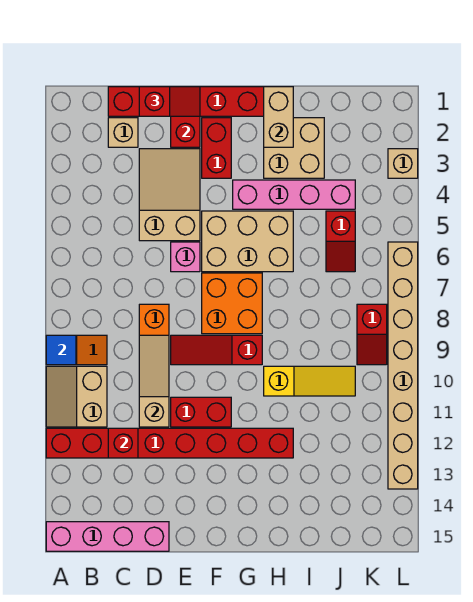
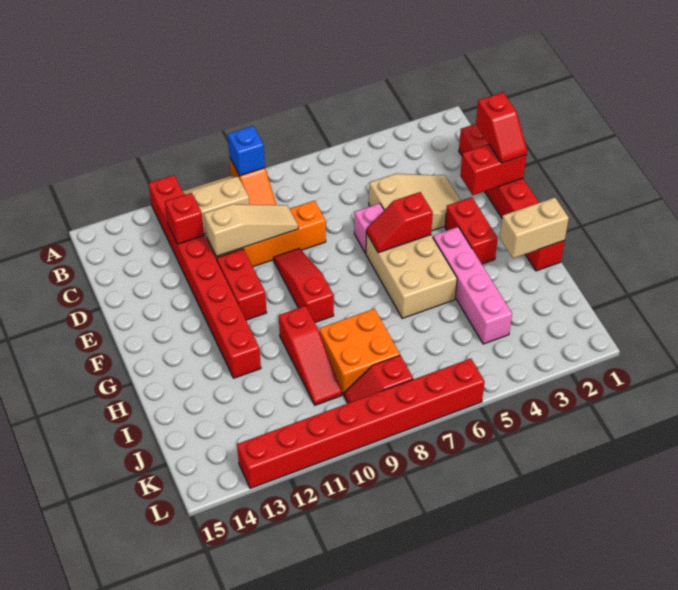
blue 1x1 tile [46,335,76,365] -> blue 1x1 brick [228,126,265,176]
pink 1x4 brick [46,522,169,551] -> none
tan 1x1 brick [108,118,138,147] -> none
red 1x2 brick [202,118,231,178] -> red 1x2 brick turned to [445,197,498,264]
orange 2x2 brick [202,273,262,334] -> orange 2x2 brick moved to [319,309,400,395]
tan 2x2 brick [264,118,324,178] -> none
yellow 1x3 slope [264,366,355,396] -> red 1x3 slope [279,306,342,405]
red 1x2 slope [326,211,355,272] -> red 1x2 slope moved to [366,192,433,253]
tan 1x1 brick [388,149,418,178] -> none
tan 1x8 brick [388,242,418,489] -> red 1x8 brick [237,359,485,489]

